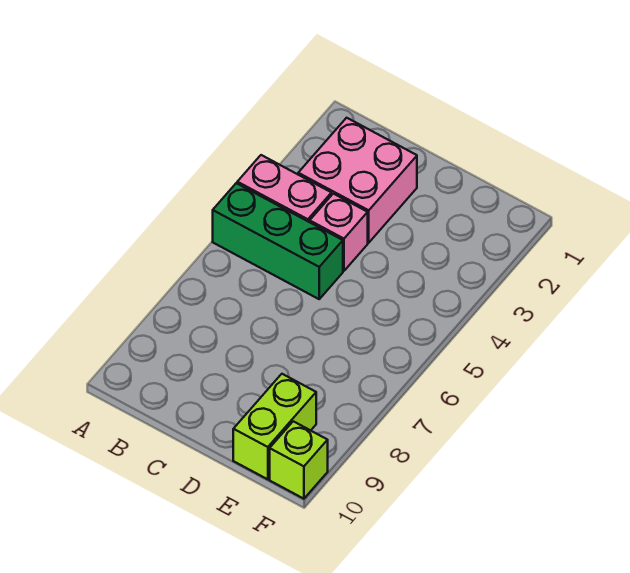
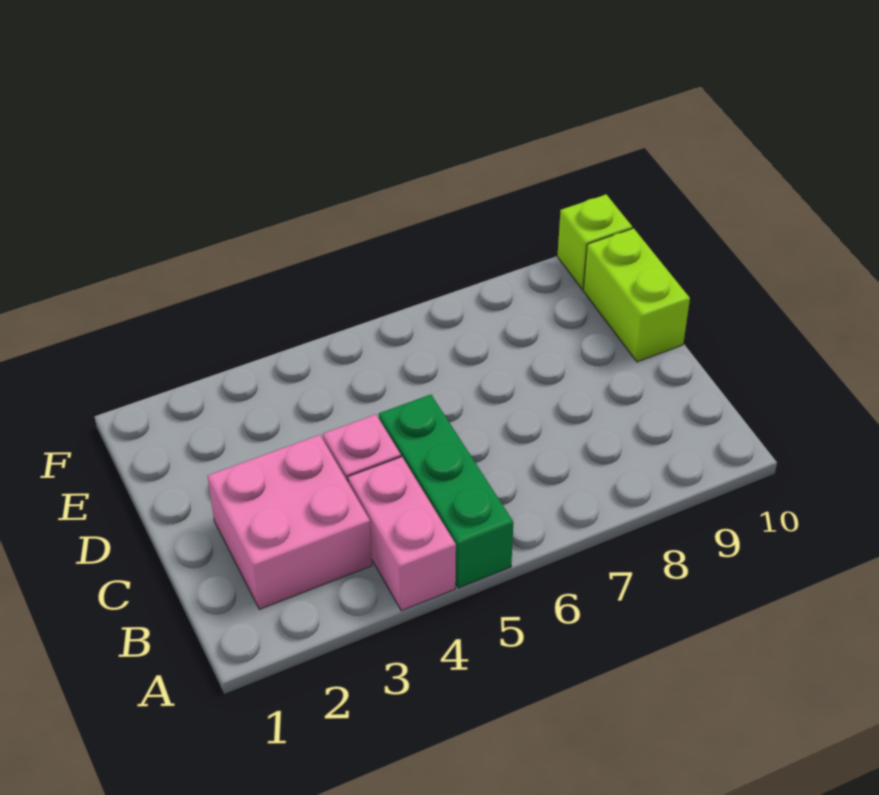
lime 1x2 brick [233,374,316,479] -> lime 1x2 brick turned to [583,228,690,362]

